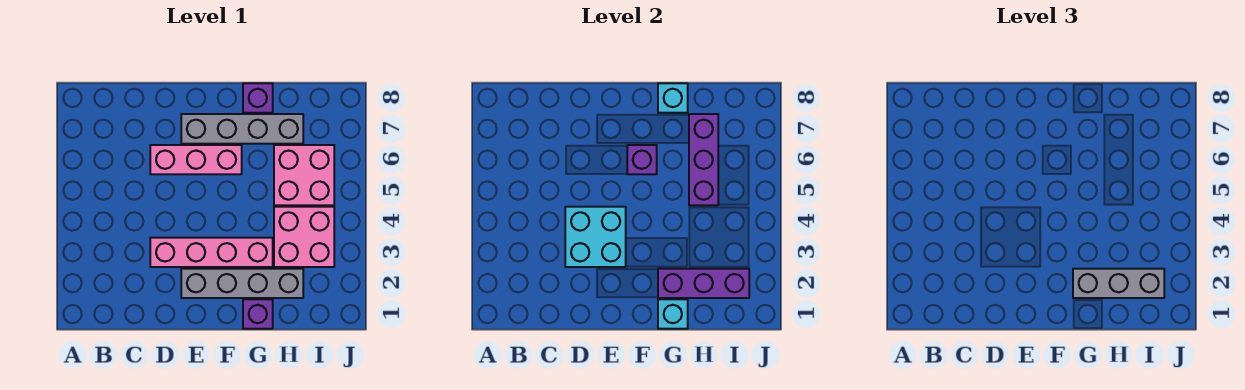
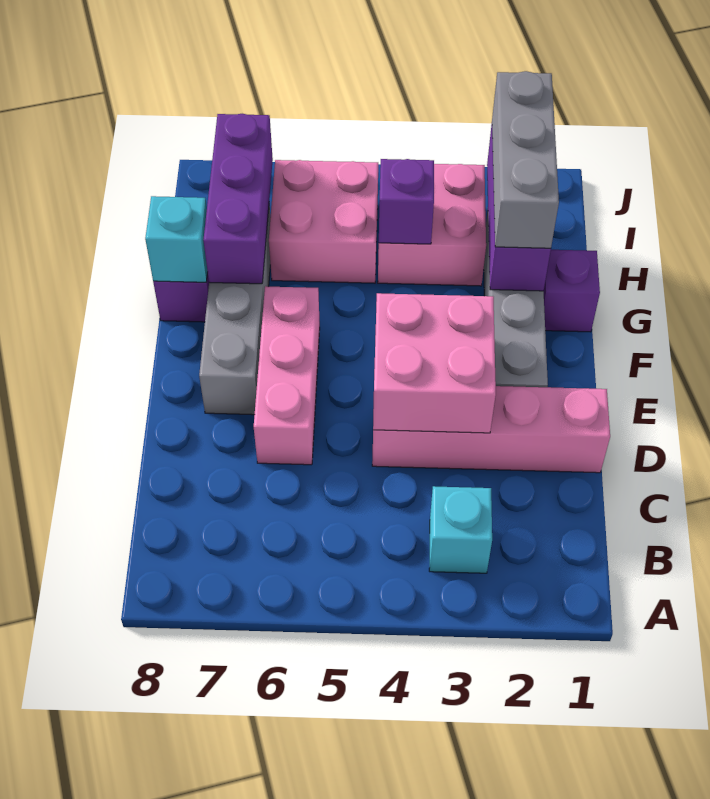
pink 1x4 brick [150,238,273,267] -> pink 1x4 brick turned to [372,386,610,473]
cyan 2x2 brick [565,207,626,267] -> pink 2x2 brick [373,293,496,433]
purple 1x1 brick [627,145,657,174] -> purple 1x1 brick moved to [379,159,434,244]
cyan 1x1 brick [658,299,688,329] -> cyan 1x1 brick moved to [429,486,492,573]
purple 1x3 brick [689,114,718,205] -> purple 1x3 brick turned to [203,114,273,284]

